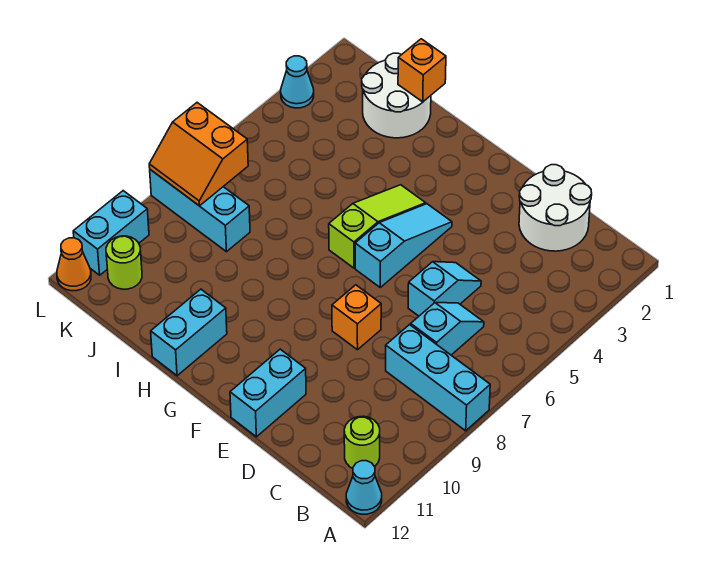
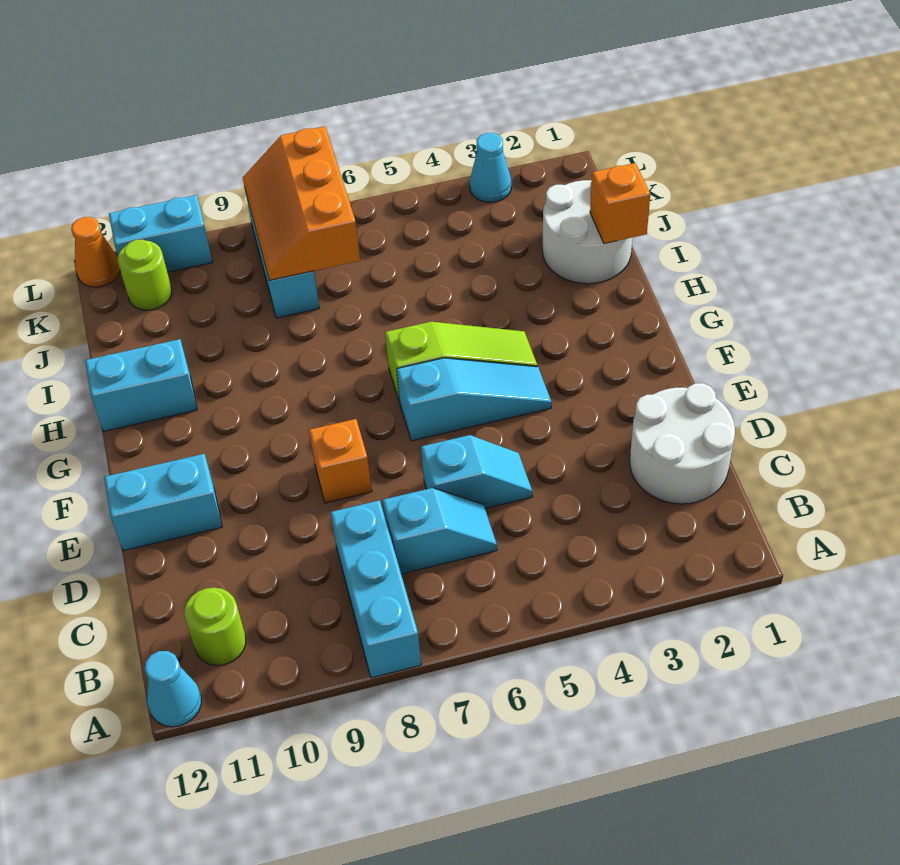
orange 2x2 slope [149,103,248,206] -> orange 2x3 slope [243,126,360,280]

